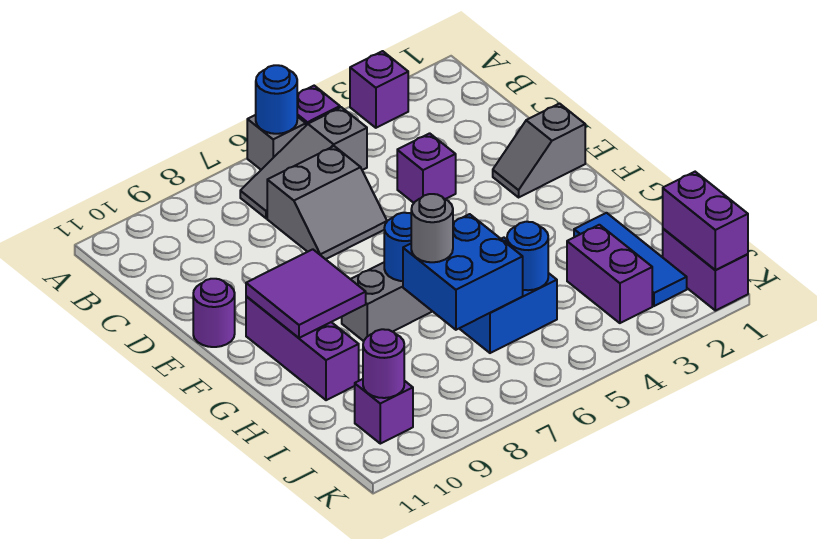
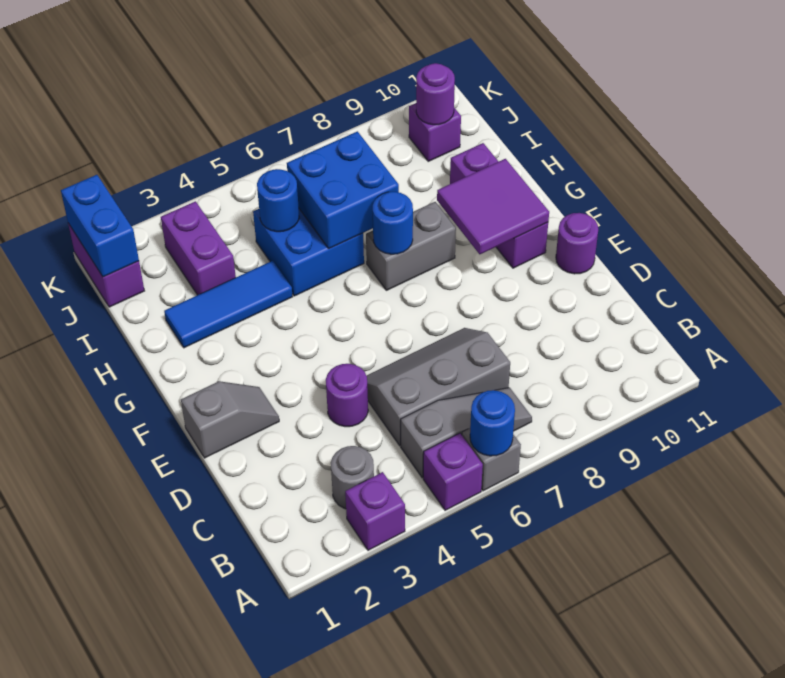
grey 2x2 slope [267,146,387,259] -> grey 2x3 slope [367,328,510,446]
purple 1x1 brick [397,133,456,203] -> purple 1x1 round brick [326,364,368,427]
blue 1x3 tile [574,213,687,306] -> blue 1x3 tile turned to [164,261,293,348]
grey 1x1 round brick [411,194,453,262] -> grey 1x1 round brick moved to [331,446,374,509]
purple 1x2 brick [663,172,748,270] -> blue 1x2 brick [61,175,139,277]

